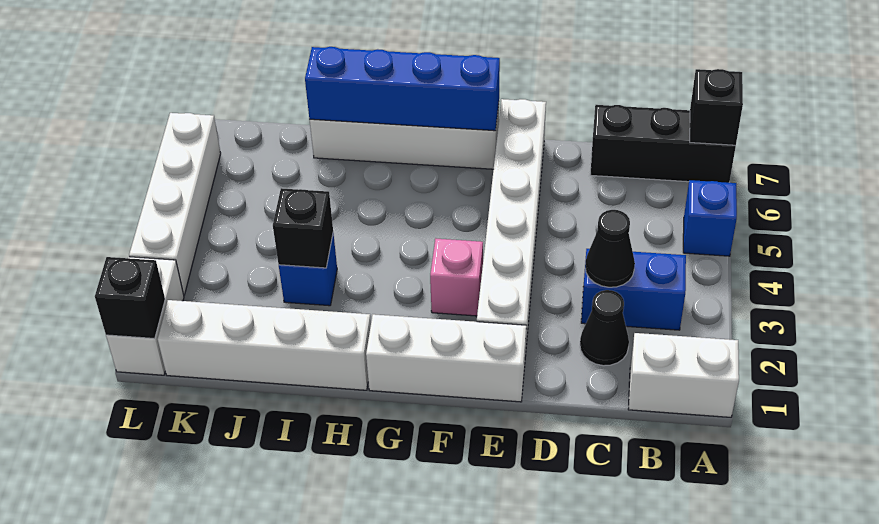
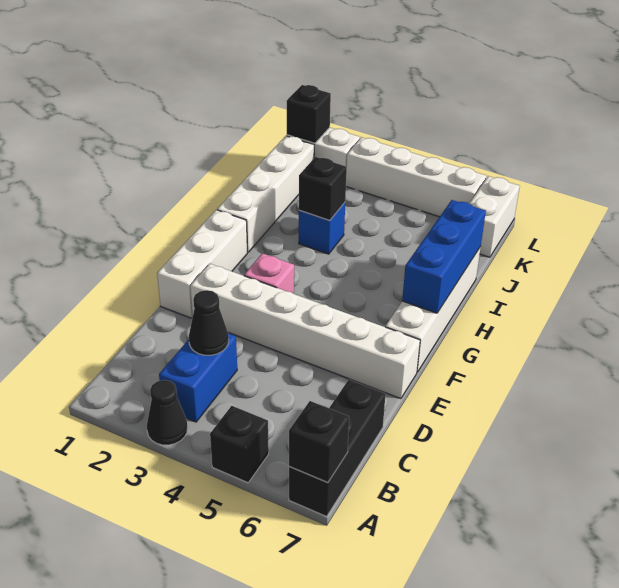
white 1x2 brick [628,333,739,417] -> white 1x2 brick moved to [469,176,520,257]
blue 1x1 brick [683,180,737,256] -> black 1x1 brick [210,406,269,483]
black 1x1 cone [580,290,629,366] -> black 1x1 cone moved to [147,380,188,445]
blue 1x4 brick [305,47,500,131] -> blue 1x3 brick [402,200,486,313]

